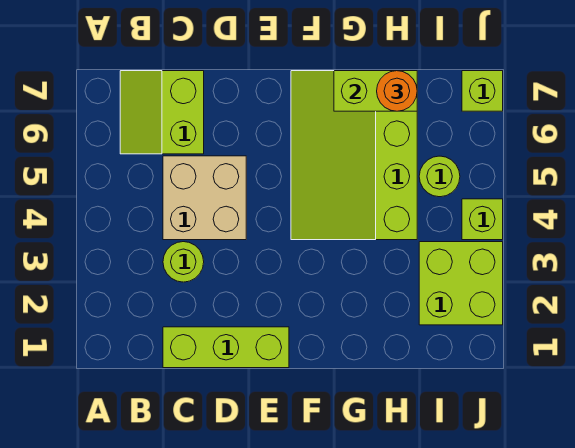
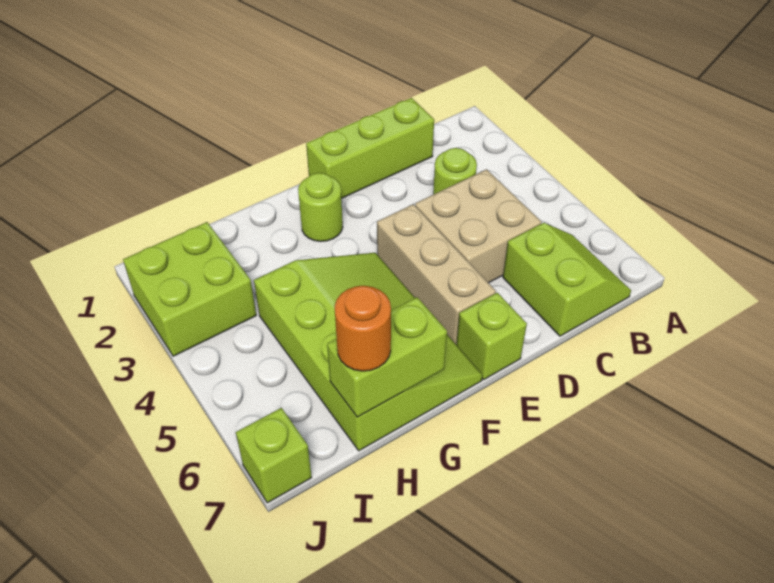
none -> tan 1x3 brick [377,204,496,344]
lime 1x1 round brick [419,156,460,197] -> lime 1x1 round brick moved to [298,173,343,241]
lime 1x1 brick [462,199,503,240] -> lime 1x1 brick moved to [456,293,527,379]

